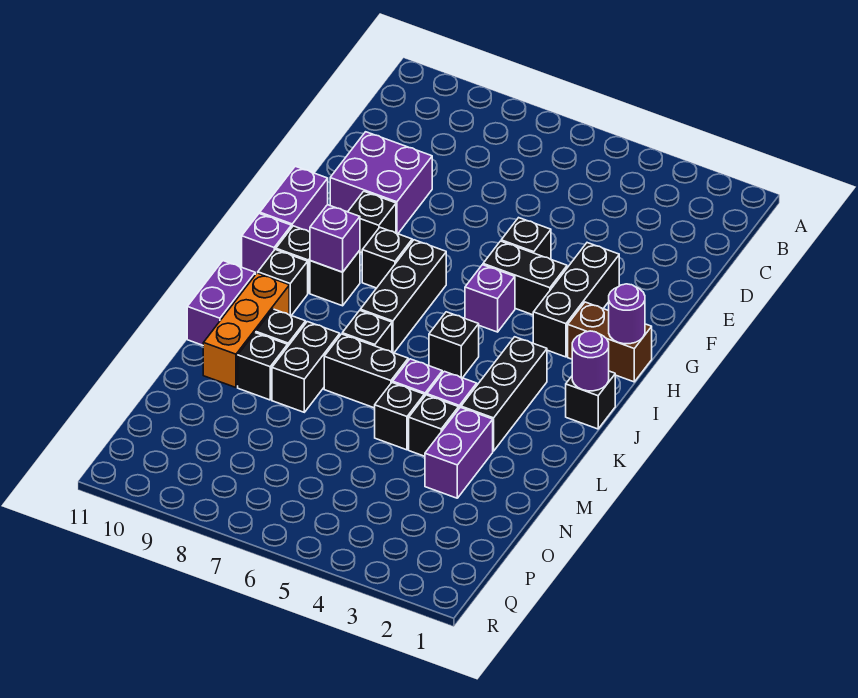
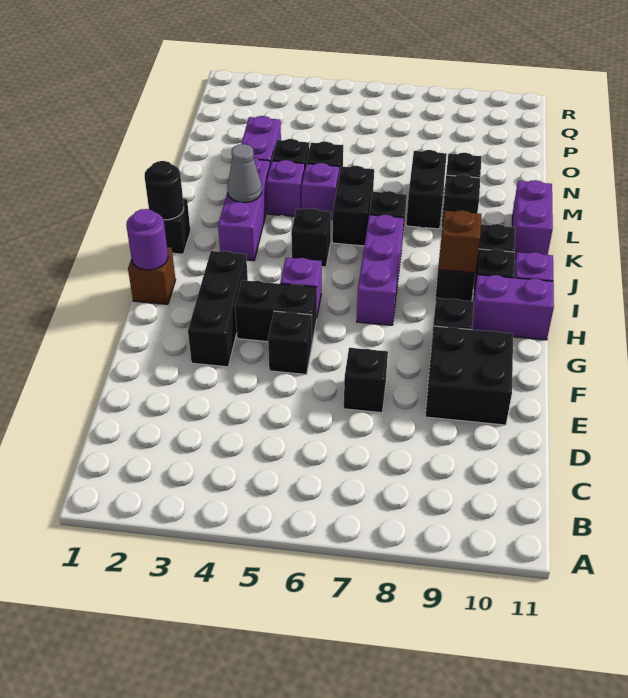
purple 2x2 brick [330,132,432,234] -> black 2x2 brick [425,326,513,425]
purple 1x2 brick [260,166,328,232] -> purple 1x2 brick turned to [472,275,554,340]
brown 1x2 brick [568,302,652,382] -> brown 1x1 brick [128,247,176,304]
black 1x3 brick [360,240,446,353] -> purple 1x3 brick [357,215,404,325]
black 1x1 brick [362,227,412,288] -> black 1x1 brick moved to [344,348,388,413]
purple 1x1 brick [310,205,360,272] -> brown 1x1 brick [439,210,481,273]
purple 1x1 round brick [572,331,609,391] -> black 1x1 round brick [144,161,184,220]
black 1x3 brick [461,337,547,451] -> purple 1x3 brick [218,158,270,261]
none -> grey 1x1 cone [227,144,262,202]
orange 1x3 brick [203,273,289,387] -> none
black 1x2 brick [324,334,408,408] -> black 1x2 brick turned to [332,166,374,246]

